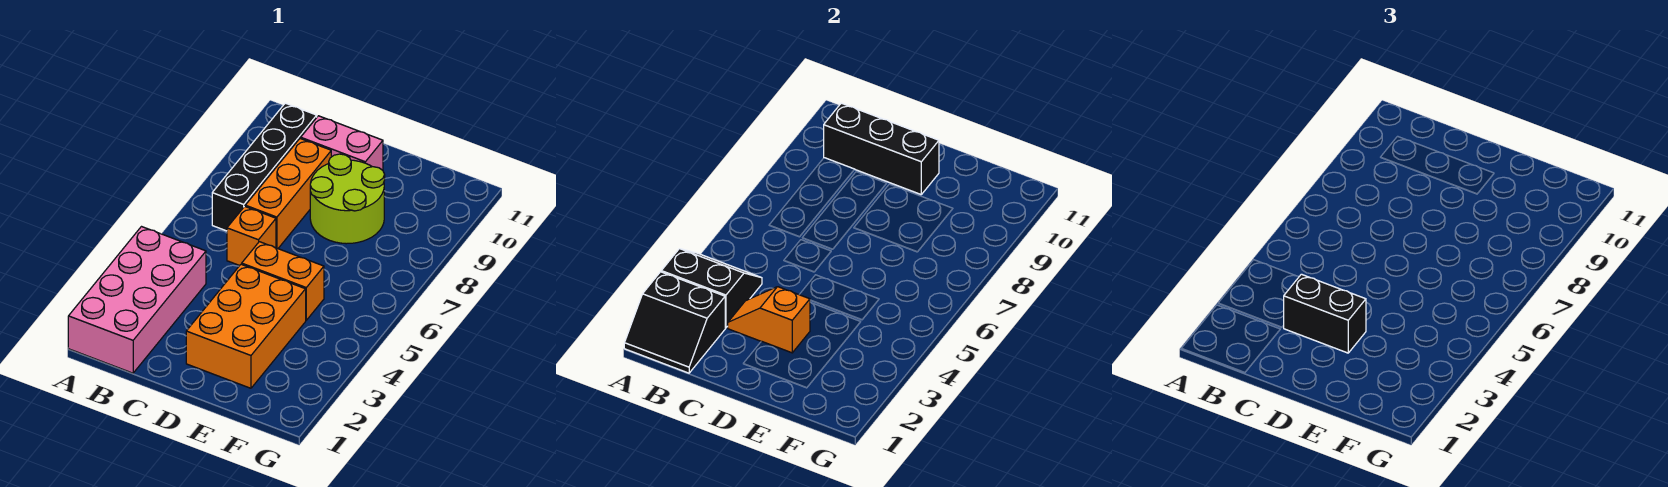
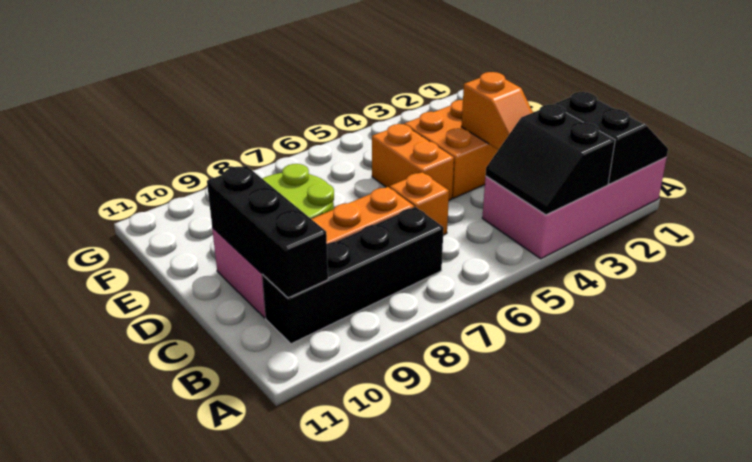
black 1x2 brick [1283,274,1366,353] -> none

